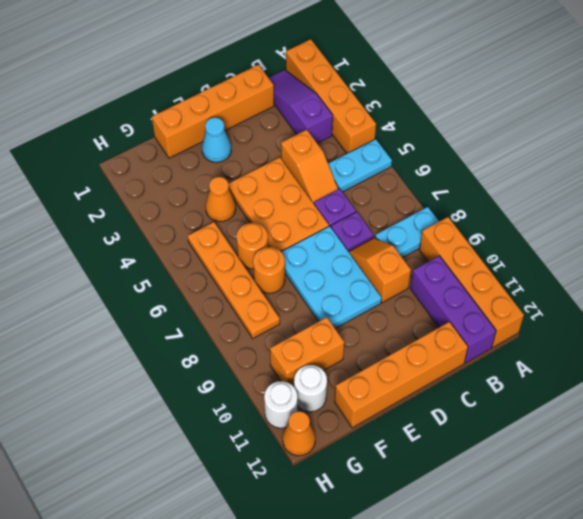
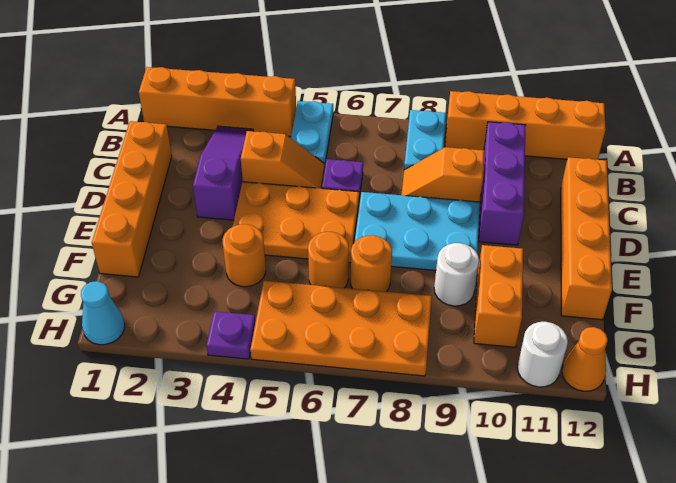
purple 1x3 slope [269,70,333,143] -> purple 1x3 slope turned to [193,126,253,220]
purple 1x3 brick [411,256,496,363] -> purple 1x3 brick turned to [479,122,526,245]
purple 1x1 plate [331,212,373,252] -> purple 1x1 plate moved to [207,311,256,359]
cyan 1x1 cone [202,118,231,162] -> cyan 1x1 cone moved to [81,281,125,345]
orange 1x1 cone [206,177,236,222] -> orange 1x1 round brick [223,224,266,287]
orange 1x4 plate [188,222,280,338] -> orange 2x4 plate [250,281,432,376]
white 1x1 round brick [294,365,327,412] -> white 1x1 round brick moved to [434,243,479,306]

